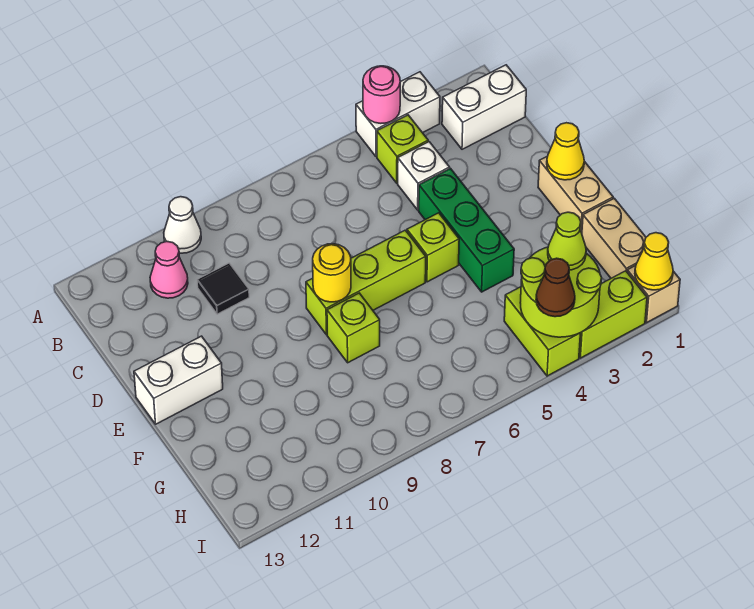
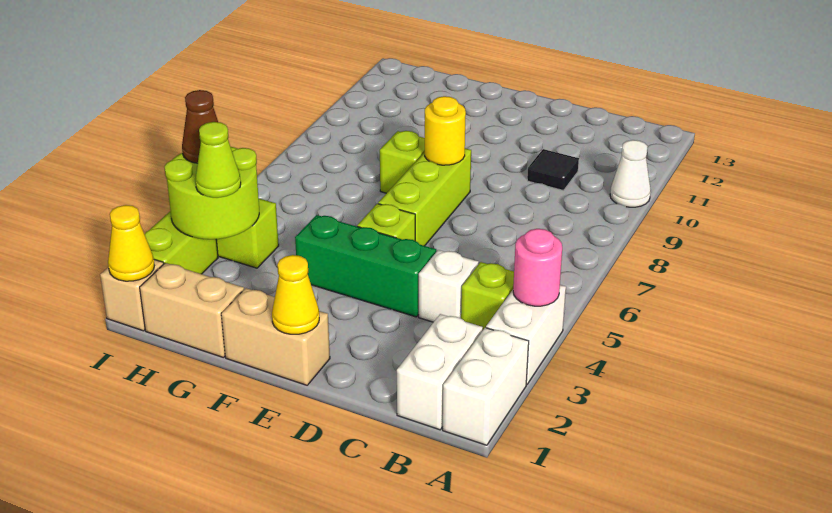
pink 1x1 cone [150,242,188,298] -> none
white 1x2 brick [134,336,223,424] -> white 1x2 brick moved to [443,328,529,445]

